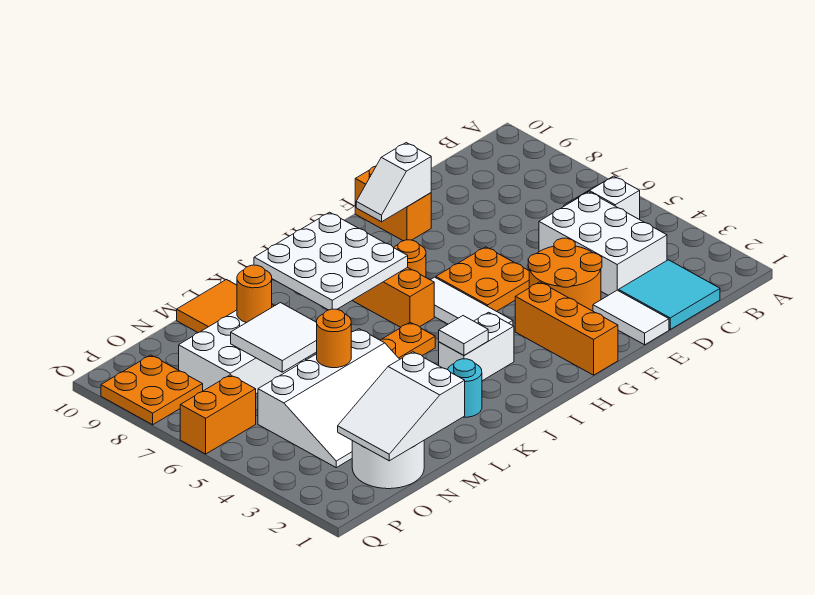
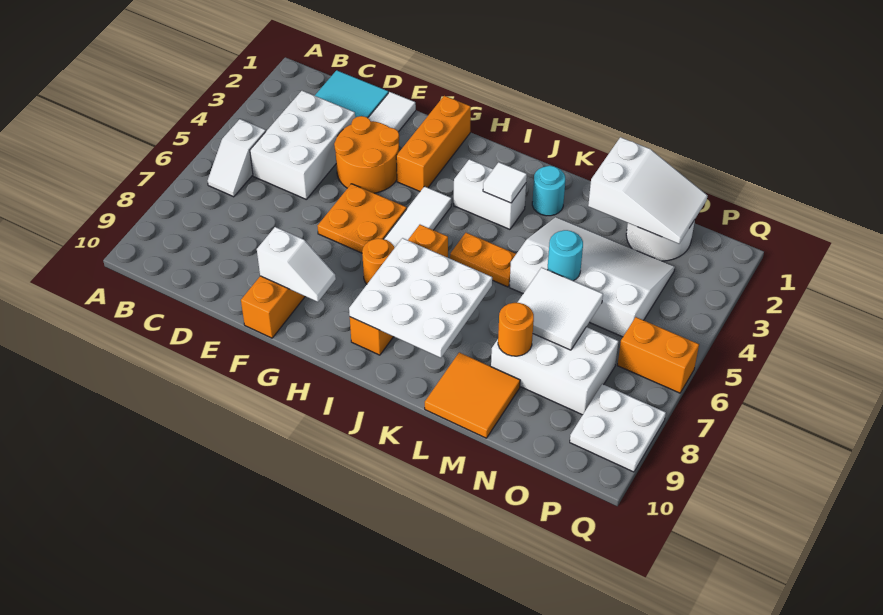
orange 1x1 round brick [317,309,351,368] -> cyan 1x1 round brick [548,230,583,281]
orange 2x2 plate [101,355,203,425] -> white 2x2 plate [570,384,666,472]

